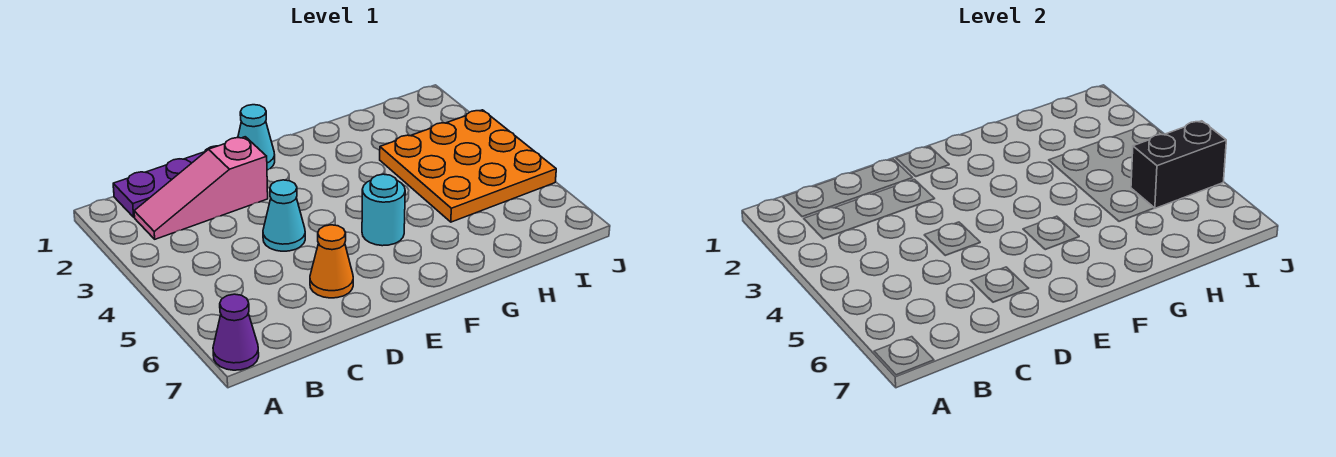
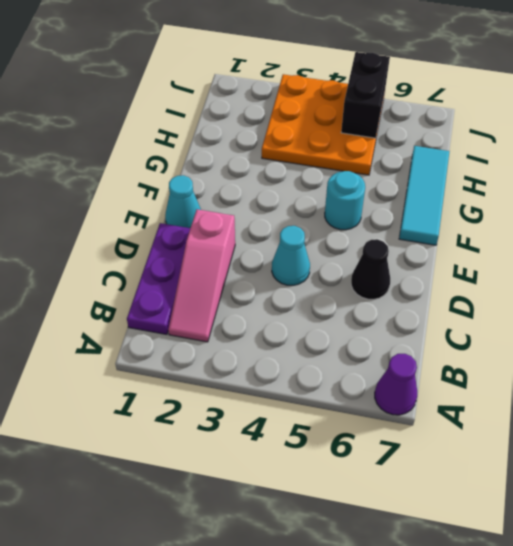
orange 1x1 cone [310,225,353,298] -> black 1x1 cone [351,239,390,299]
none -> cyan 1x3 tile [399,146,450,245]

